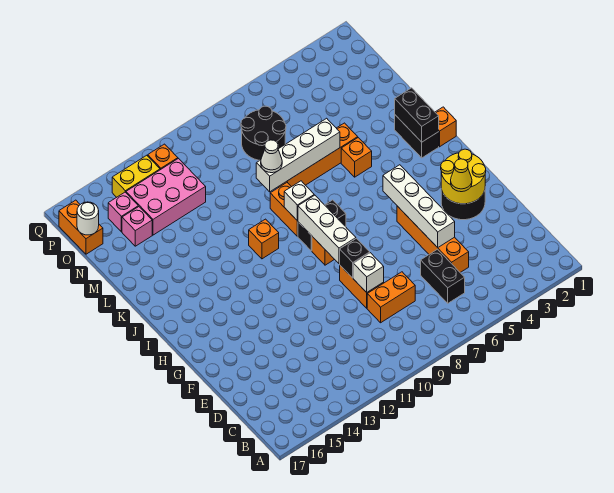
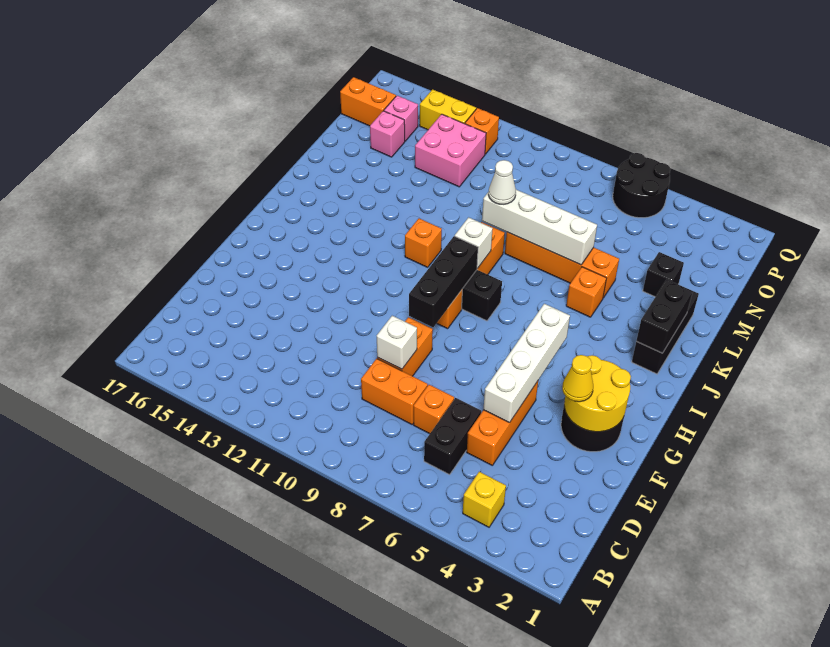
none -> yellow 1x1 brick [463,472,506,527]
orange 1x4 brick [397,206,469,272] -> orange 1x3 brick [467,381,538,465]
black 1x1 brick [340,238,370,278] -> black 1x1 brick moved to [643,252,684,297]
white 1x3 brick [298,195,356,264] -> black 1x3 brick [409,236,478,327]
orange 1x1 brick [435,107,456,147] -> orange 1x1 brick moved to [414,385,454,434]
black 1x2 brick [395,115,439,158] -> black 1x3 brick [632,291,699,374]
black 2x2 round brick [241,106,286,160] -> black 2x2 round brick moved to [613,153,671,218]
pink 2x3 brick [126,159,206,235] -> pink 2x2 brick [415,114,486,187]
orange 1x2 brick [59,200,103,254] -> orange 1x2 brick turned to [340,77,396,126]
white 1x1 round brick [77,202,99,235] -> none

